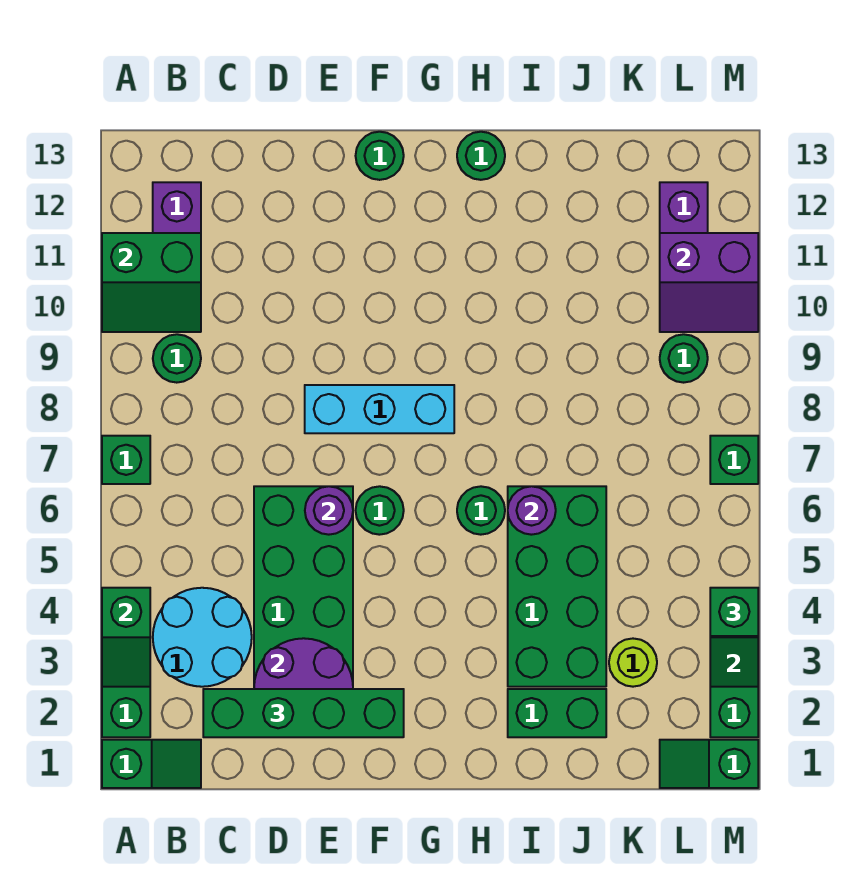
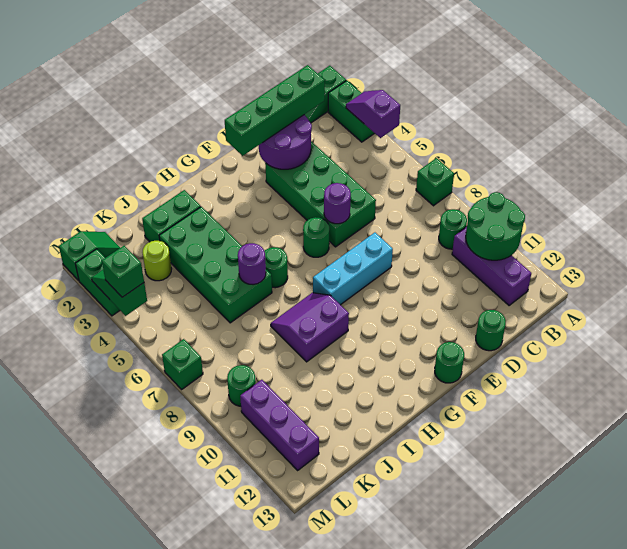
green 1x2 slope [102,588,150,687] -> purple 1x2 slope [346,90,400,138]
green 2x2 slope [102,233,201,332] -> green 2x2 round brick [466,192,525,260]
cyan 2x2 round brick [153,588,252,687] -> none
green 1x1 round brick [457,132,505,180] -> green 1x1 round brick moved to [476,310,506,351]
purple 2x2 slope [660,233,758,332] -> purple 2x2 slope moved to [271,293,349,362]

